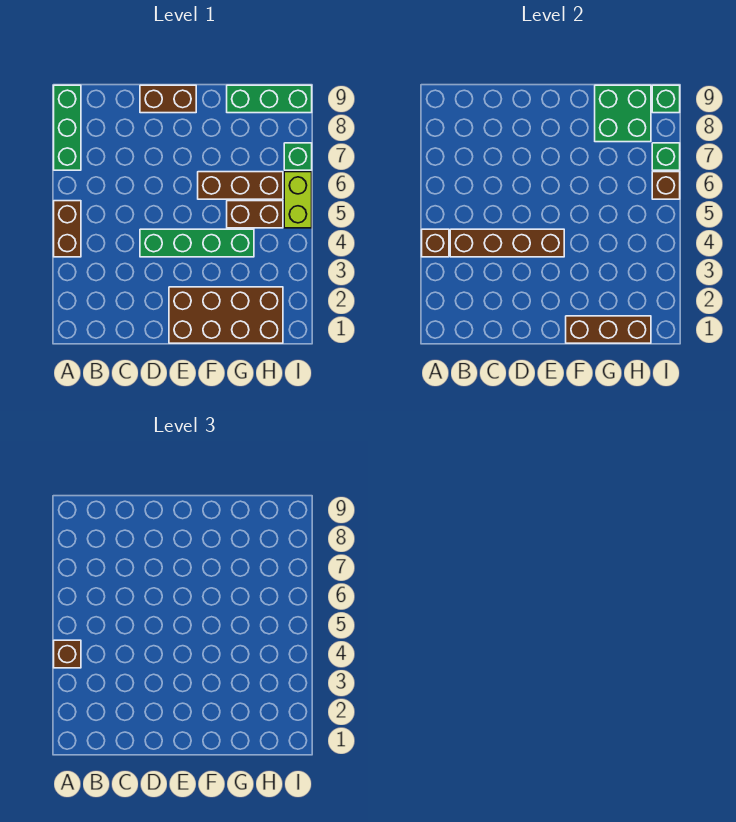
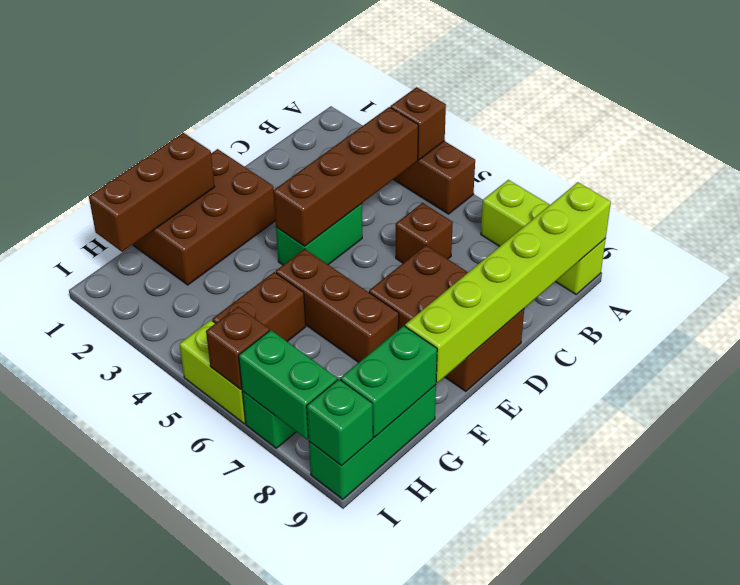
brown 1x1 brick [54,640,81,668] -> brown 1x1 brick moved to [396,203,453,263]
green 1x3 brick [54,85,81,170] -> lime 1x3 brick [481,180,606,294]
none -> lime 1x6 brick [405,182,611,383]
green 1x4 brick [140,229,254,257] -> green 1x2 brick [276,203,362,265]
brown 1x2 brick [140,85,196,113] -> brown 2x3 brick [369,245,524,391]
brown 2x4 brick [169,287,283,343] -> brown 2x3 brick [133,149,275,285]
brown 1x3 brick [198,172,283,199] -> brown 1x3 brick turned to [276,249,399,362]
green 2x2 brick [595,85,651,142] -> green 1x2 brick [341,326,437,437]
green 1x1 brick [652,143,680,170] -> green 1x2 brick [239,330,337,439]

